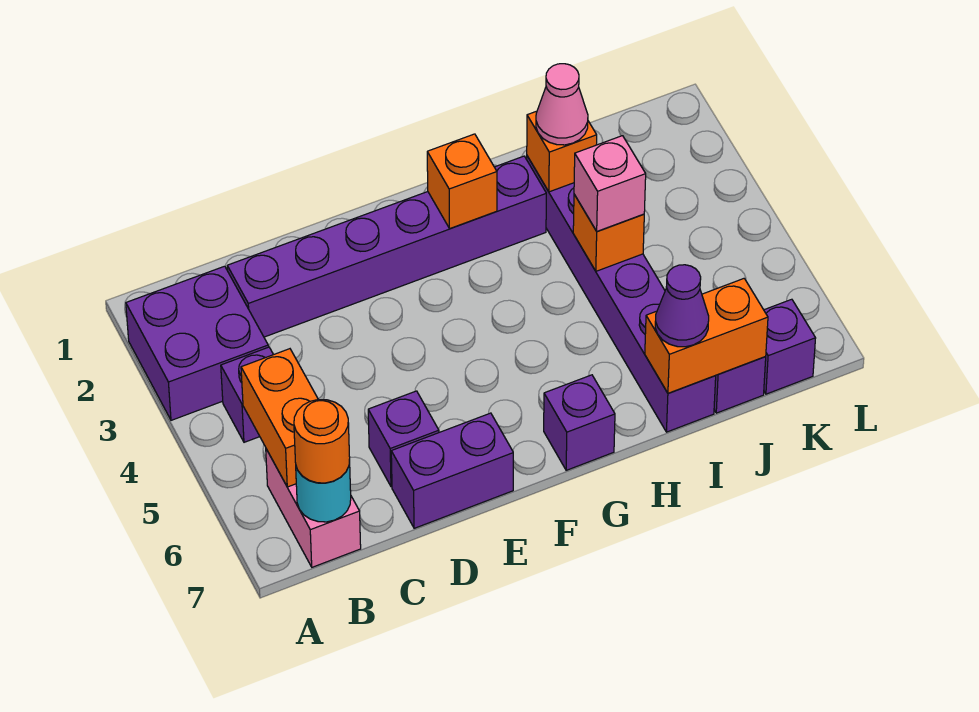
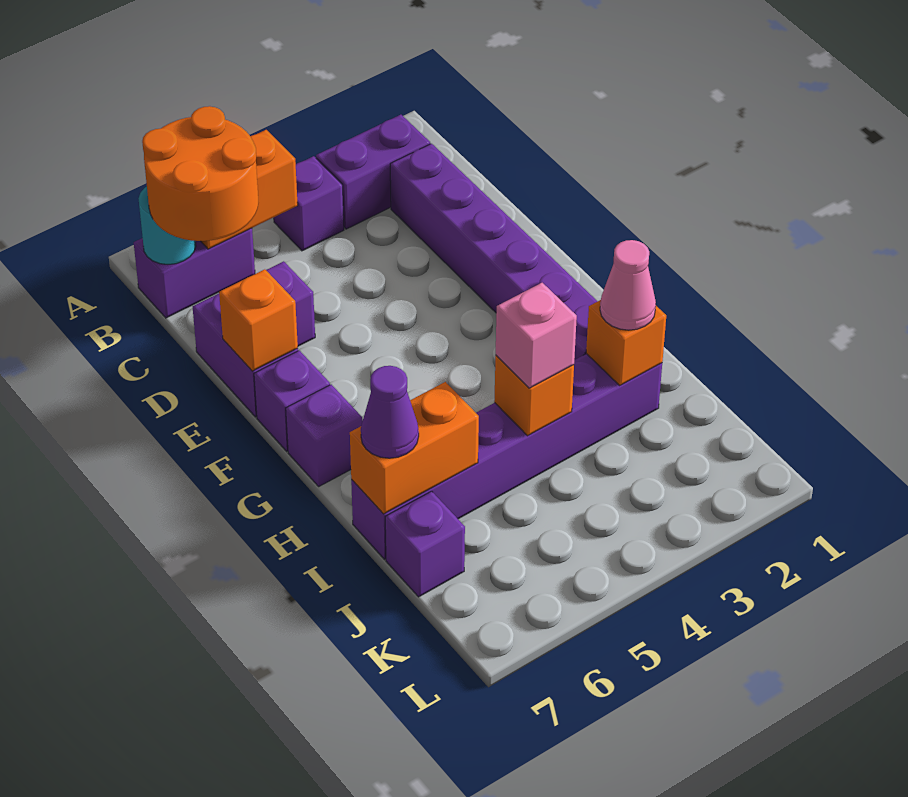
purple 2x2 brick [126,266,268,420] -> purple 1x2 brick [316,115,430,229]
pink 1x2 brick [266,449,361,567] -> purple 1x2 brick [134,228,255,318]
orange 1x1 round brick [294,400,350,483] -> orange 2x2 round brick [142,106,258,241]
orange 1x1 brick [427,134,497,229] -> orange 1x1 brick moved to [219,269,298,371]
orange 1x2 brick [645,279,768,393] -> orange 1x2 brick turned to [350,382,479,514]
purple 1x1 brick [764,299,816,394] -> purple 1x1 brick moved to [254,350,330,451]

